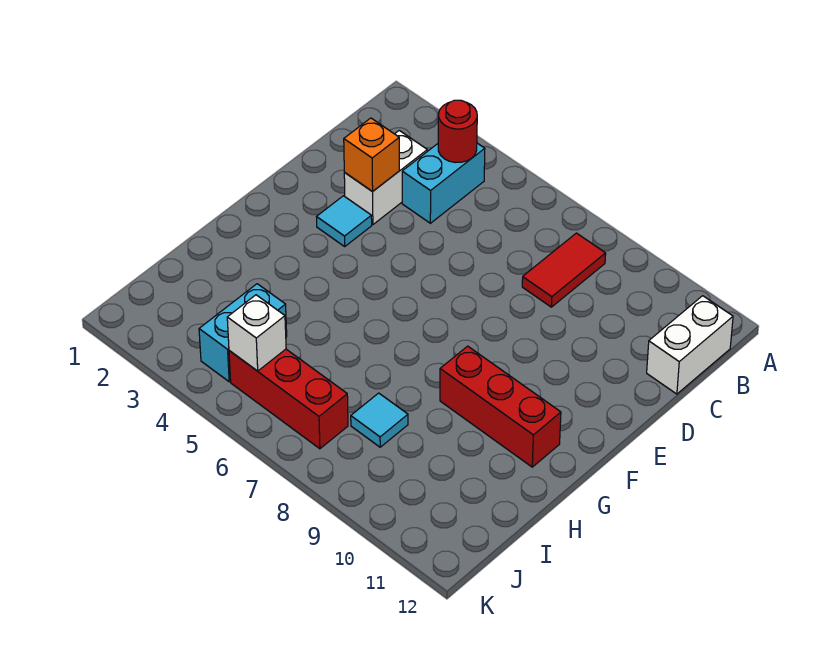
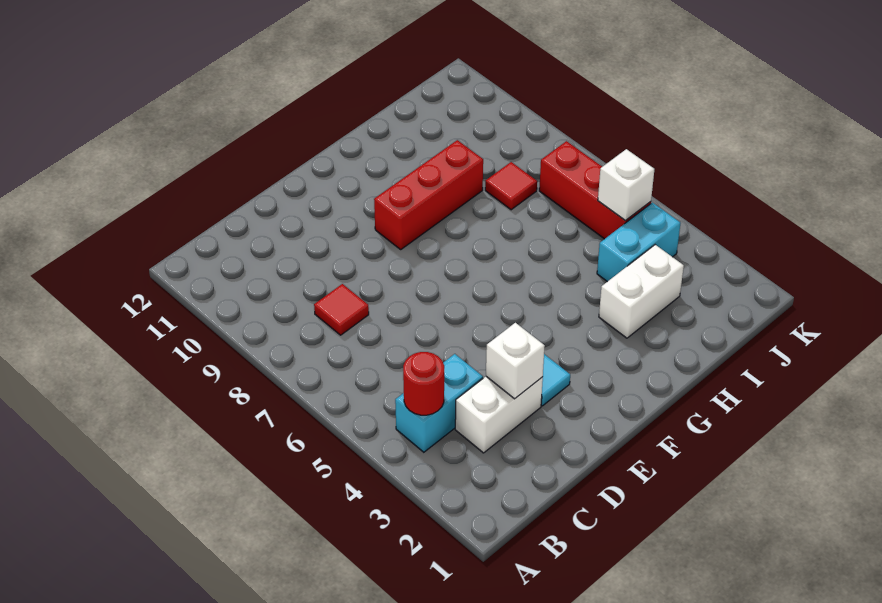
red 1x2 tile [522,233,606,307] -> red 1x1 tile [314,284,369,335]
white 1x2 brick [647,296,733,394] -> white 1x2 brick moved to [599,245,684,338]
orange 1x1 brick [344,118,399,192] -> white 1x1 brick [486,323,545,399]
red 1x3 brick [440,346,561,467] -> red 1x3 brick turned to [374,140,483,249]
cyan 1x1 tile [351,393,408,447] -> red 1x1 tile [485,162,537,210]

